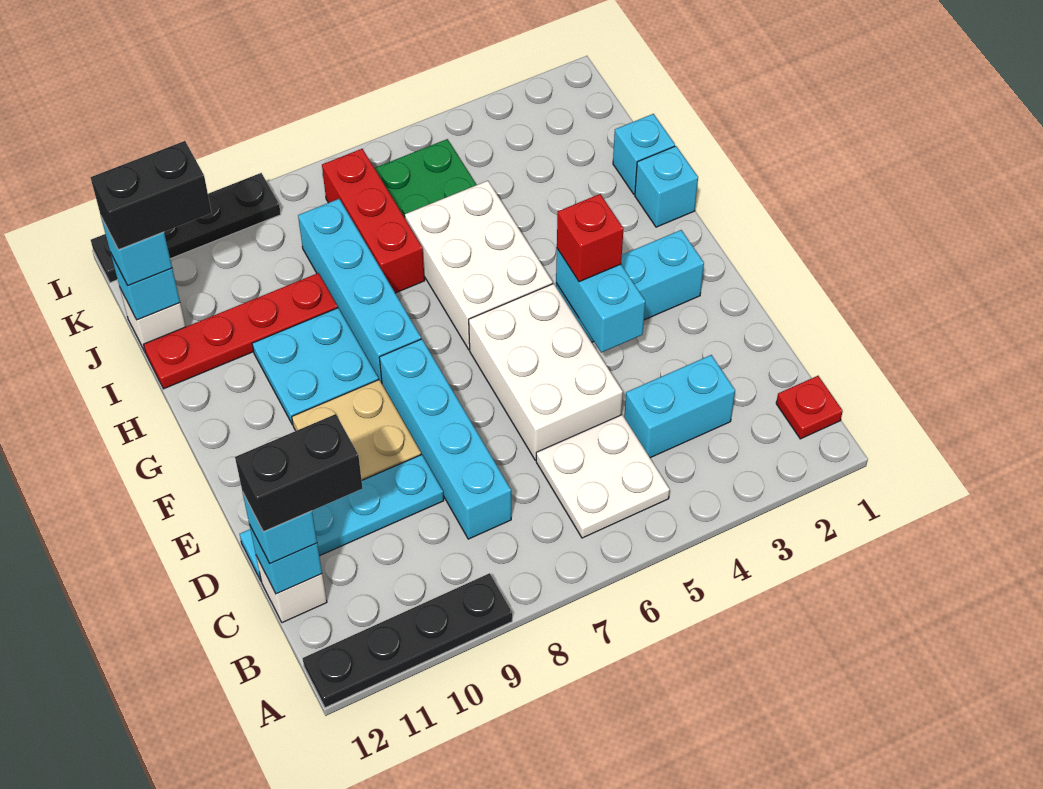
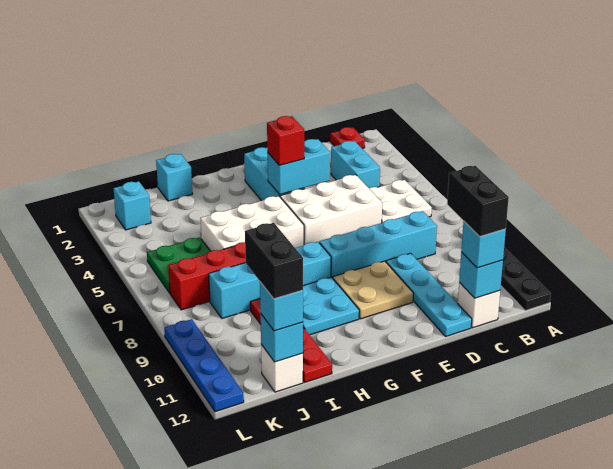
cyan 1x1 brick [635,146,698,227] -> cyan 1x1 brick moved to [114,181,151,230]
black 1x4 plate [91,173,281,283] -> blue 1x4 plate [164,319,244,412]

